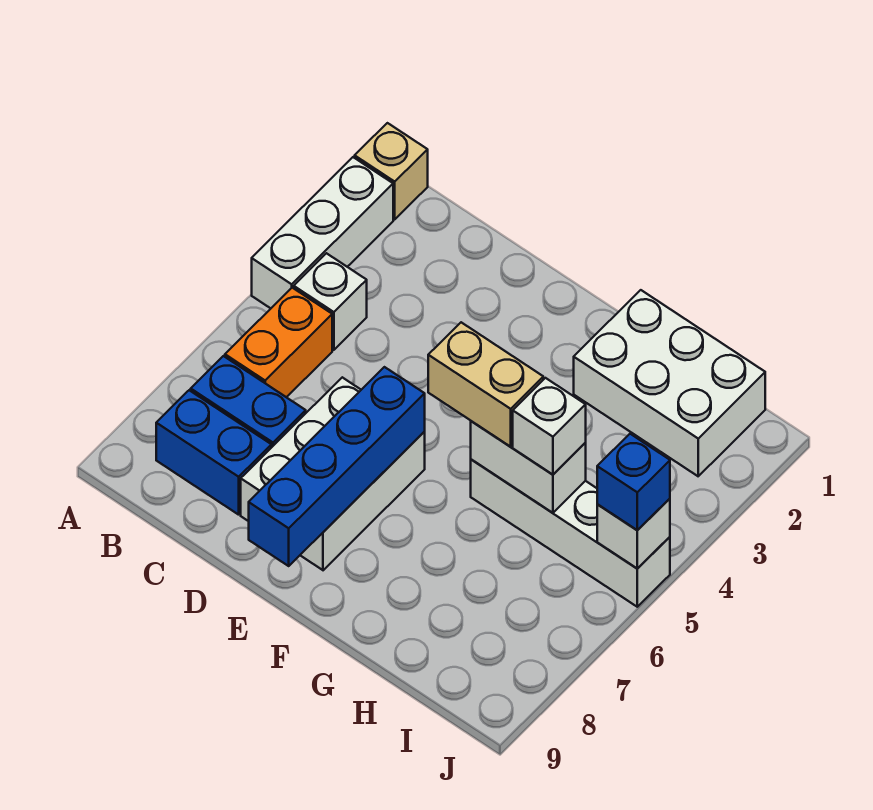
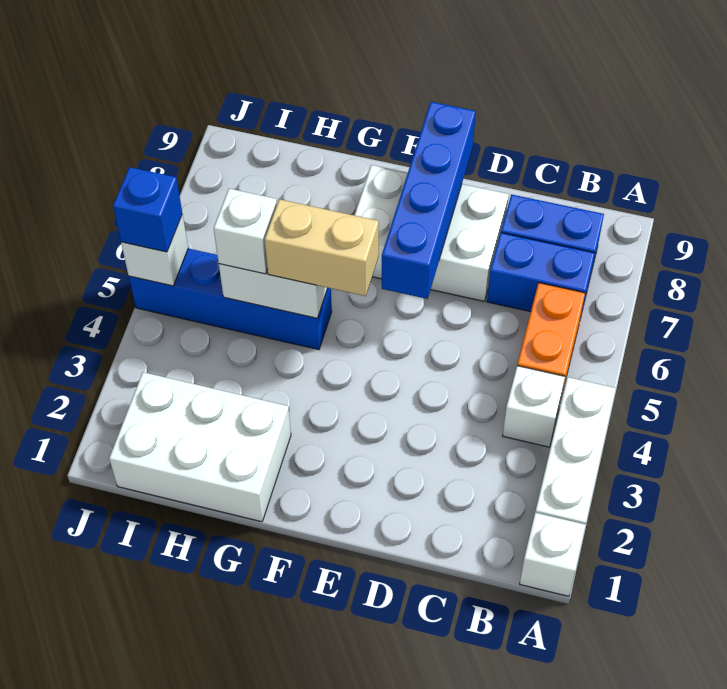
tan 1x1 brick [355,123,428,219] -> white 1x1 brick [520,513,586,596]
white 2x3 brick [241,377,425,570] -> white 2x3 brick turned to [355,165,509,301]
white 1x4 brick [471,460,670,607] -> blue 1x4 brick [129,248,332,350]

